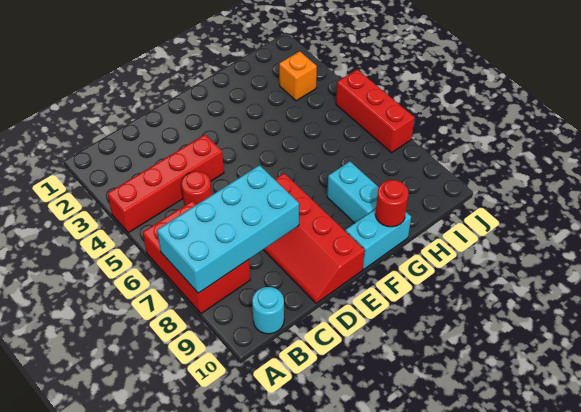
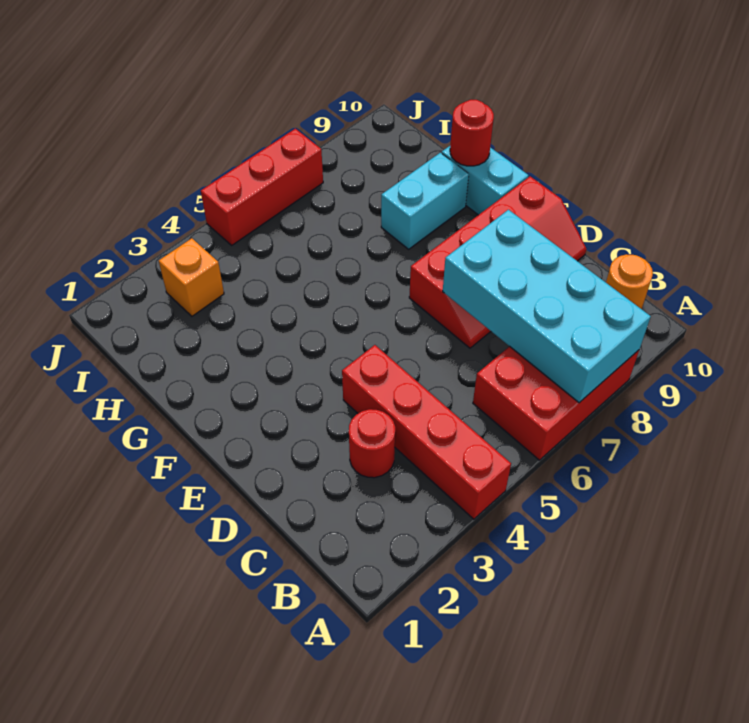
cyan 1x1 round brick [252,287,284,334] -> orange 1x1 round brick [606,254,653,309]
red 1x1 round brick [181,171,212,206] -> red 1x1 round brick moved to [349,409,395,478]

